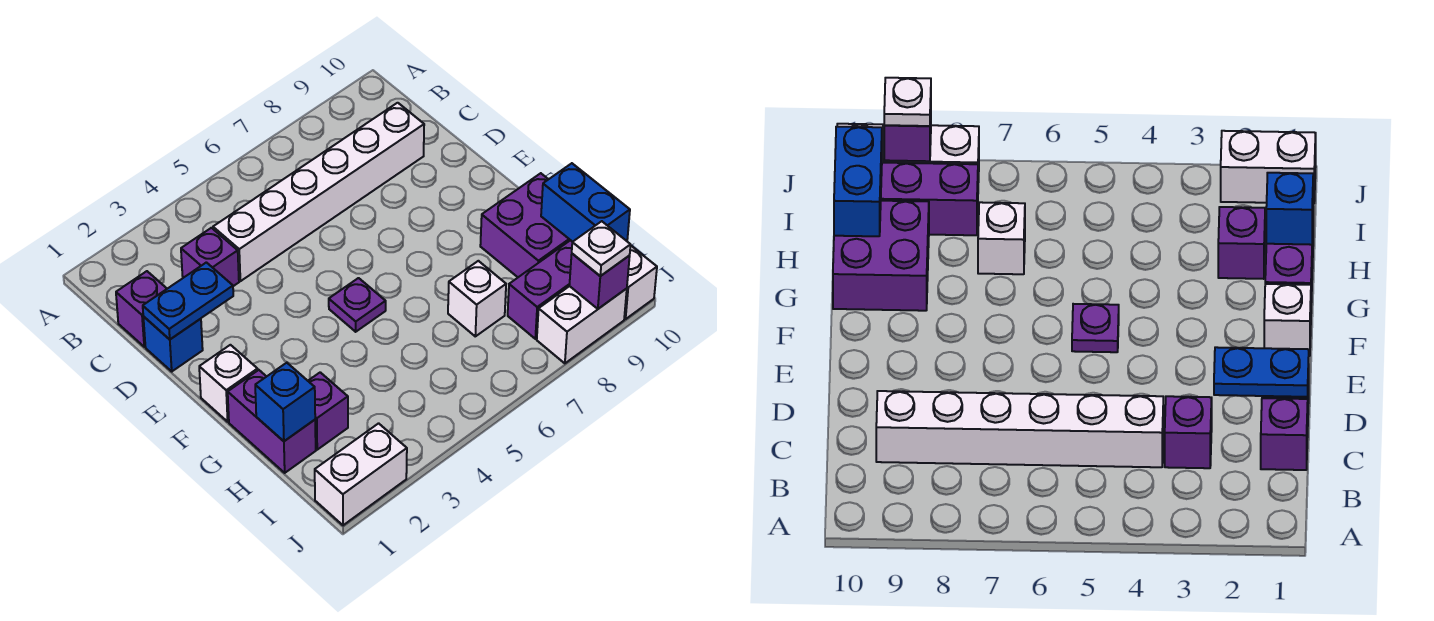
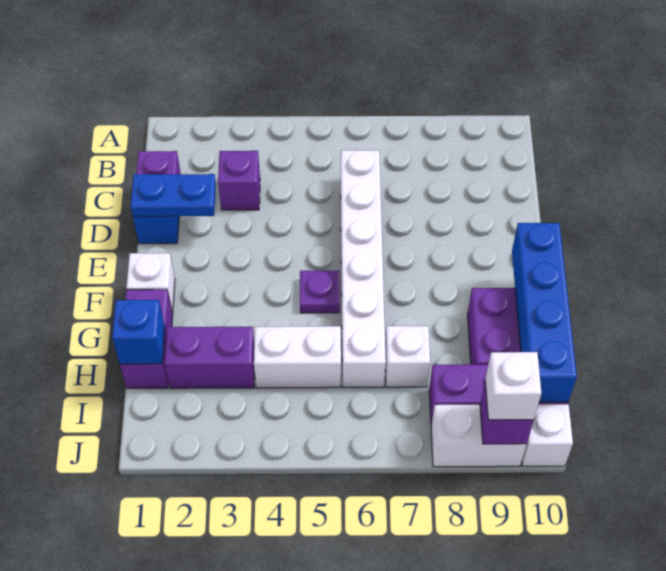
white 1x6 brick [213,103,424,281] -> white 1x6 brick turned to [341,150,386,387]
purple 1x1 brick [308,372,348,450] -> purple 1x2 brick [164,327,255,388]
blue 1x2 brick [541,163,630,242] -> blue 1x4 brick [512,223,577,402]
white 1x2 brick [315,423,407,525] -> white 1x2 brick moved to [254,326,341,388]
white 1x1 plate [572,221,631,276] -> white 1x1 brick [485,352,541,420]

